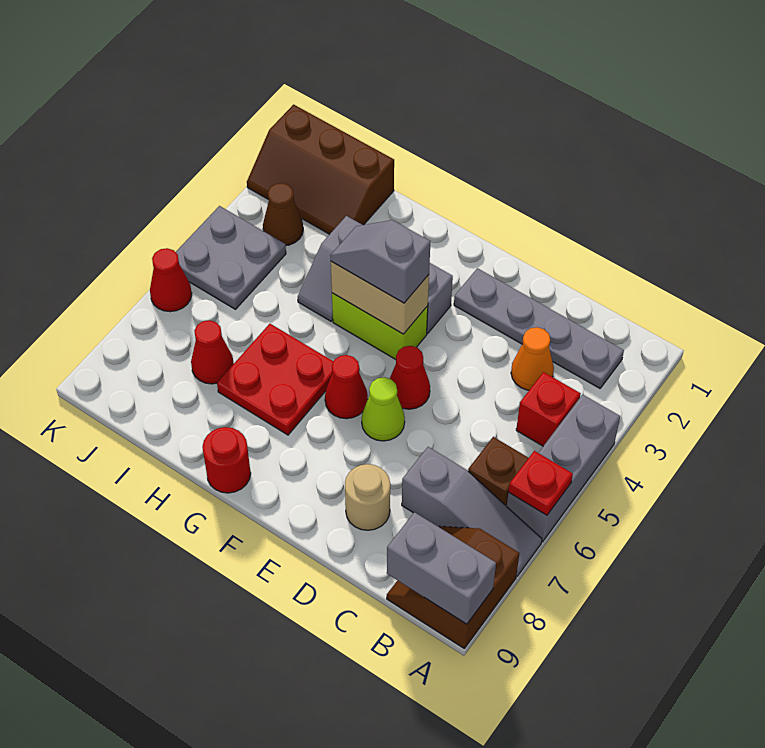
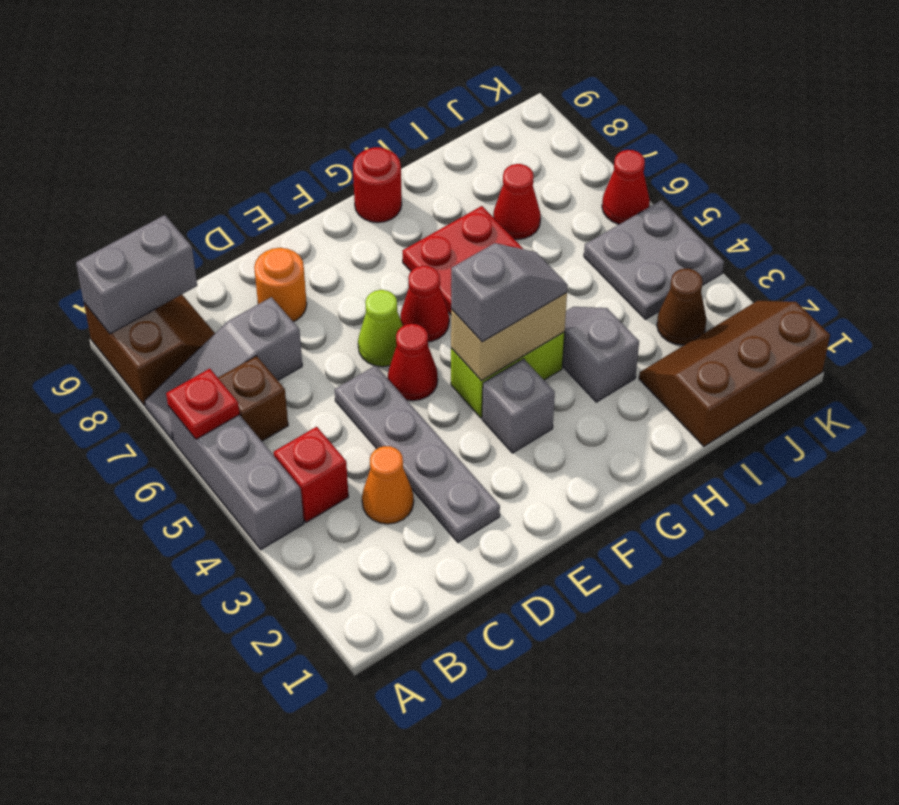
grey 1x4 plate [454,268,624,388] -> grey 1x4 plate turned to [335,366,500,542]
tan 1x1 round brick [345,464,390,530] -> orange 1x1 round brick [254,248,307,322]

